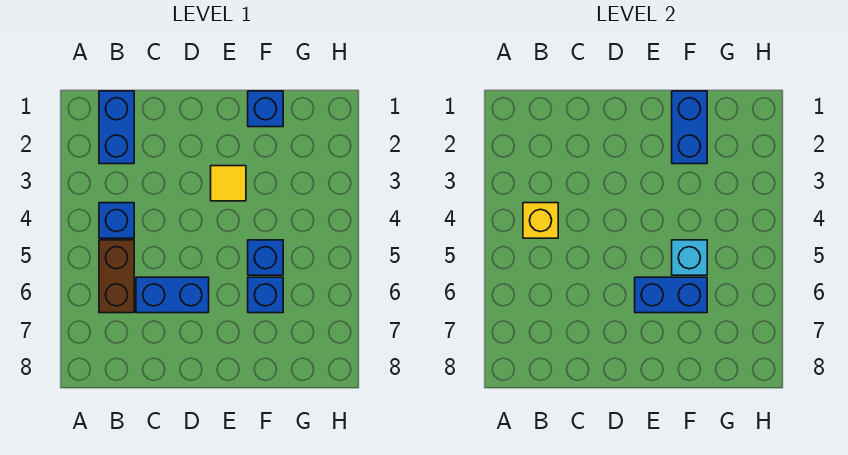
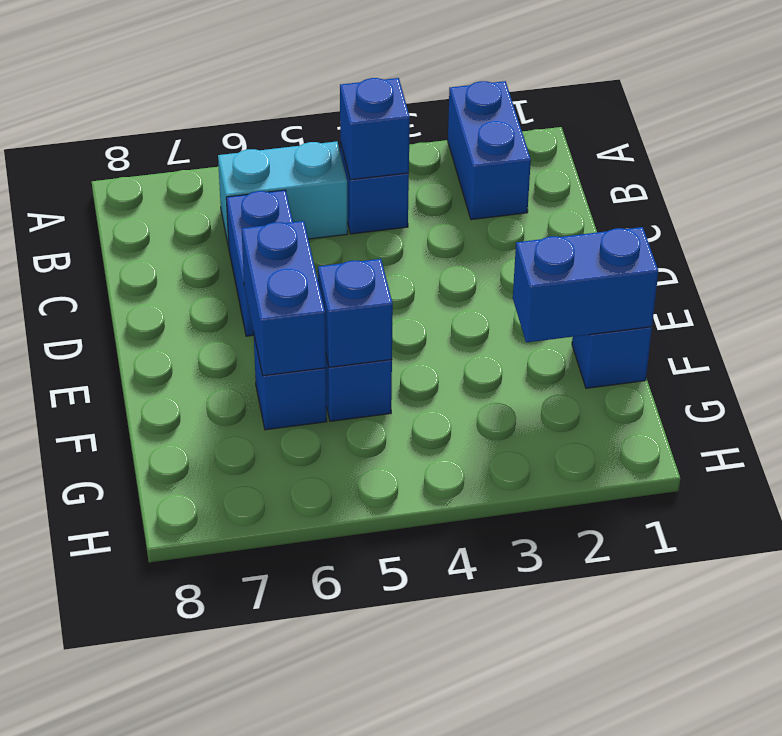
blue 1x2 brick [99,91,134,164] -> blue 1x2 brick turned to [448,81,531,220]
yellow 1x1 brick [523,203,558,238] -> blue 1x1 brick [340,78,410,180]
brown 1x2 brick [99,240,134,313] -> cyan 1x2 brick [218,141,348,247]
yellow 1x1 tile [211,166,246,201] -> none
cyan 1x1 brick [672,240,707,275] -> blue 1x1 brick [318,259,393,367]

